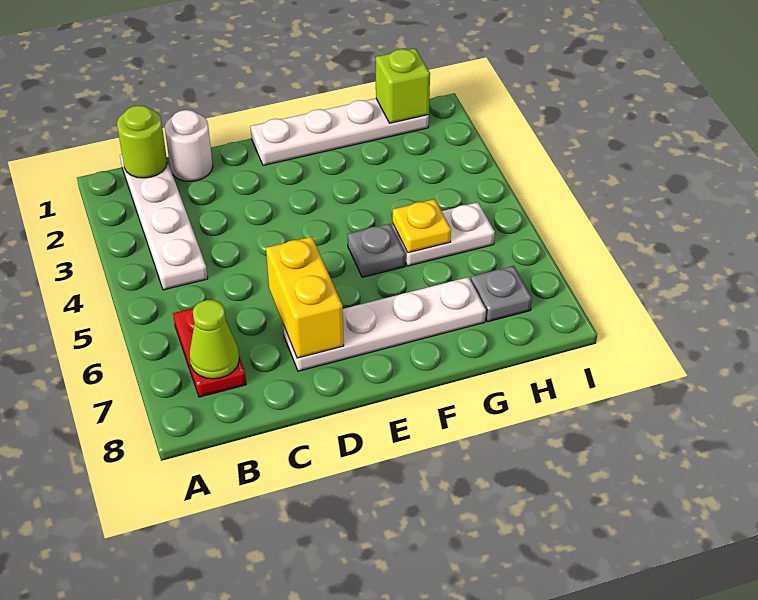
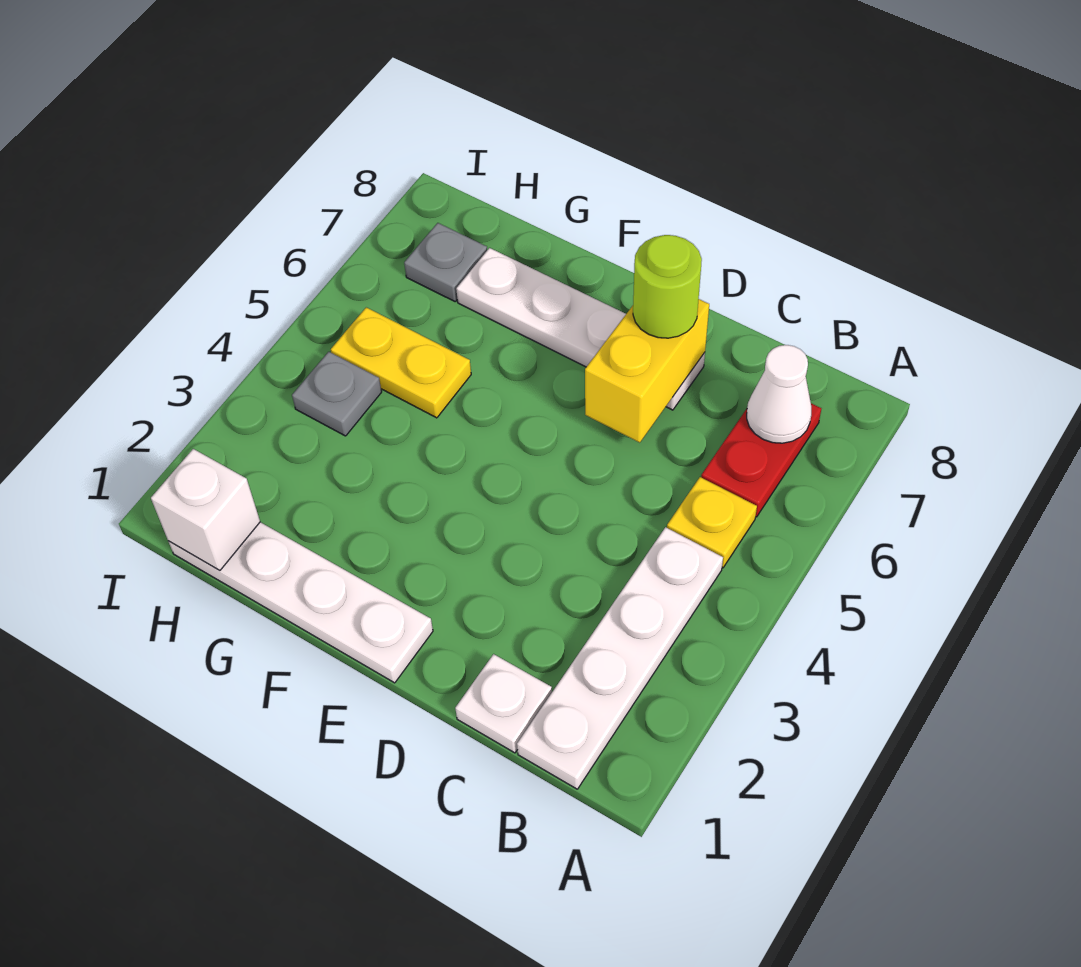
lime 1x1 round brick [117,106,167,178] -> lime 1x1 round brick moved to [633,235,702,338]
lime 1x1 cone [189,300,239,379] -> white 1x1 cone [747,345,811,443]
white 1x1 round brick [165,110,213,181] -> white 1x1 plate [455,654,552,753]
grey 1x1 plate [348,224,405,277] -> grey 1x1 plate moved to [292,352,382,436]
white 1x2 plate [392,202,495,266] -> yellow 1x2 plate [331,307,471,418]
yellow 1x1 plate [392,199,451,253] -> yellow 1x1 plate moved to [667,477,757,568]
lime 1x1 brick [376,48,430,123] -> white 1x1 brick [151,449,260,571]

